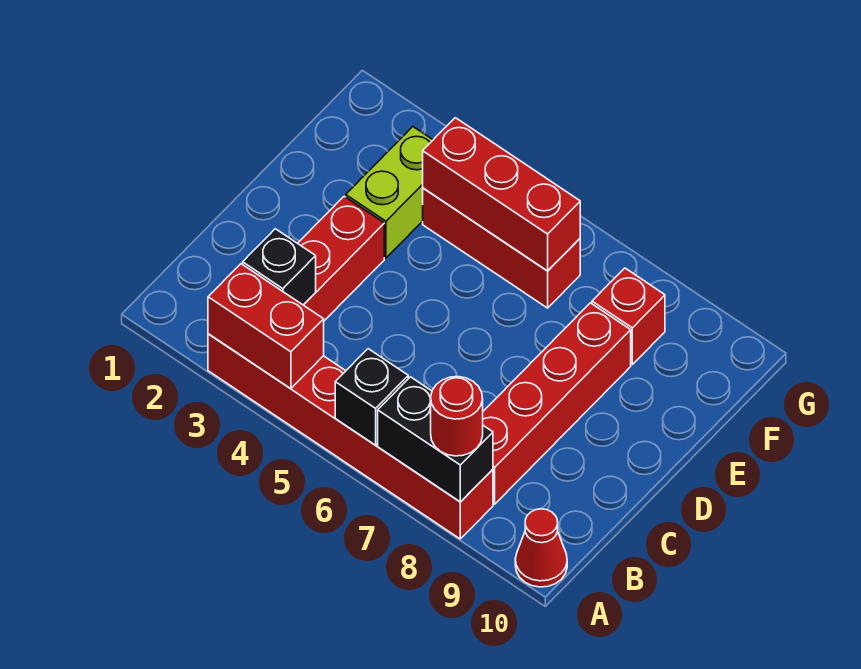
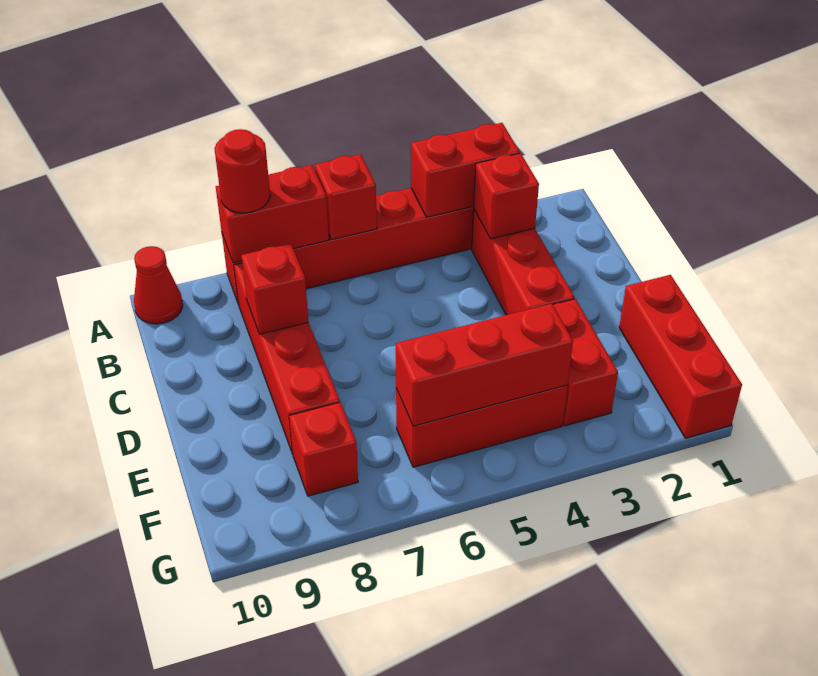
black 1x1 brick [335,349,408,445] -> red 1x1 brick [315,154,377,240]
black 1x2 brick [378,377,493,502] -> red 1x2 brick [216,165,329,263]
black 1x1 brick [243,229,316,305] -> red 1x1 brick [474,153,539,239]
none -> red 1x1 brick [241,243,308,334]
none -> red 1x3 brick [619,275,742,438]
lime 1x2 brick [346,127,433,258] -> red 1x2 brick [553,299,618,426]

